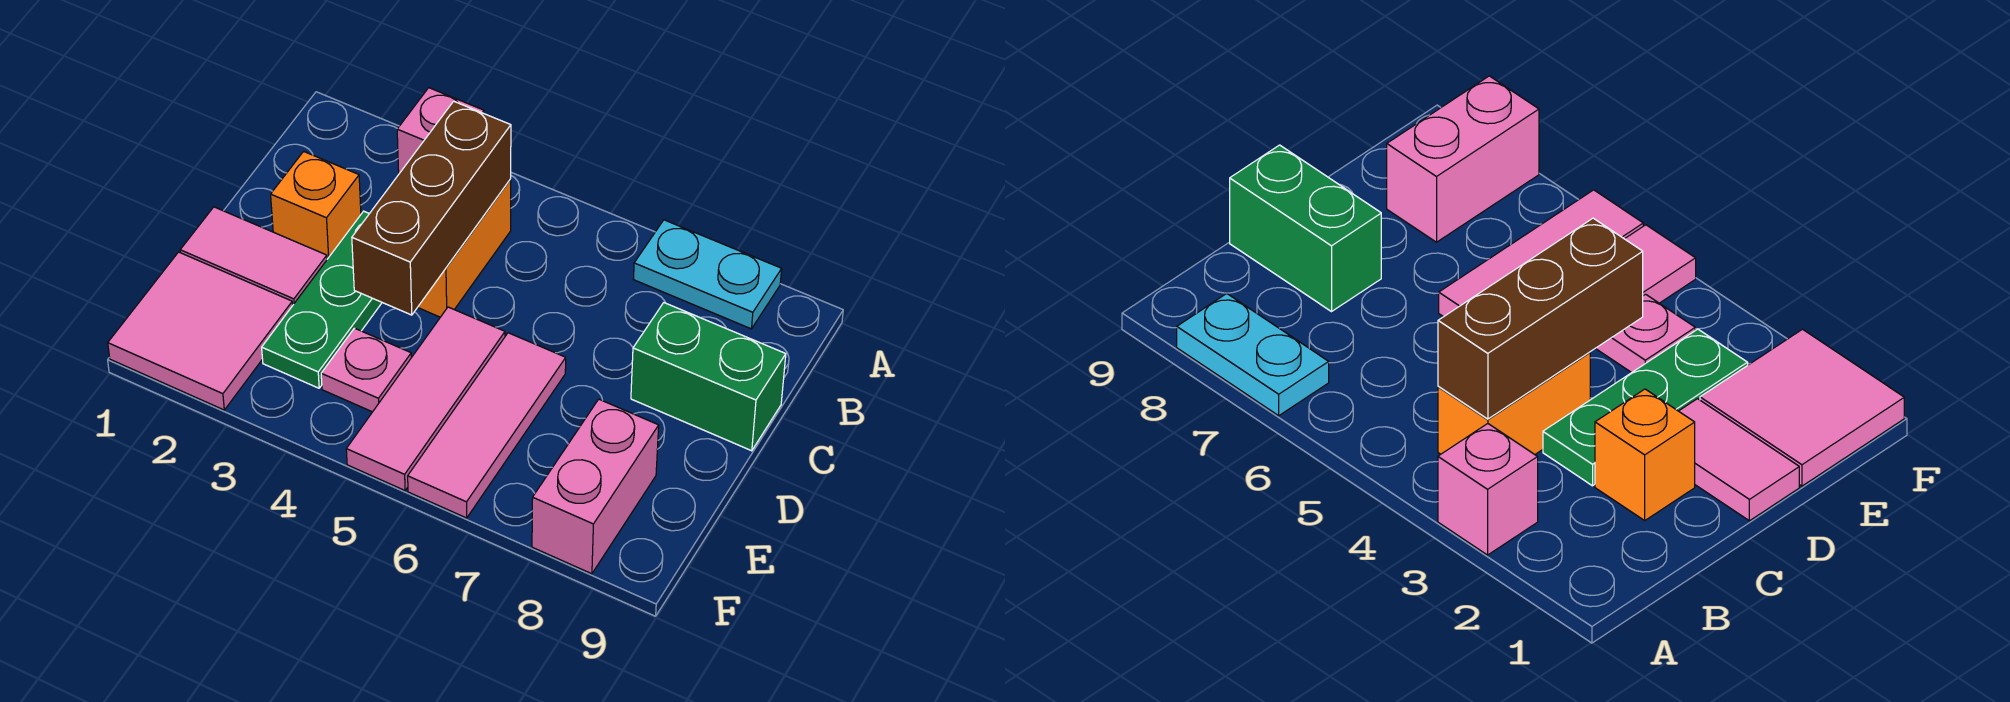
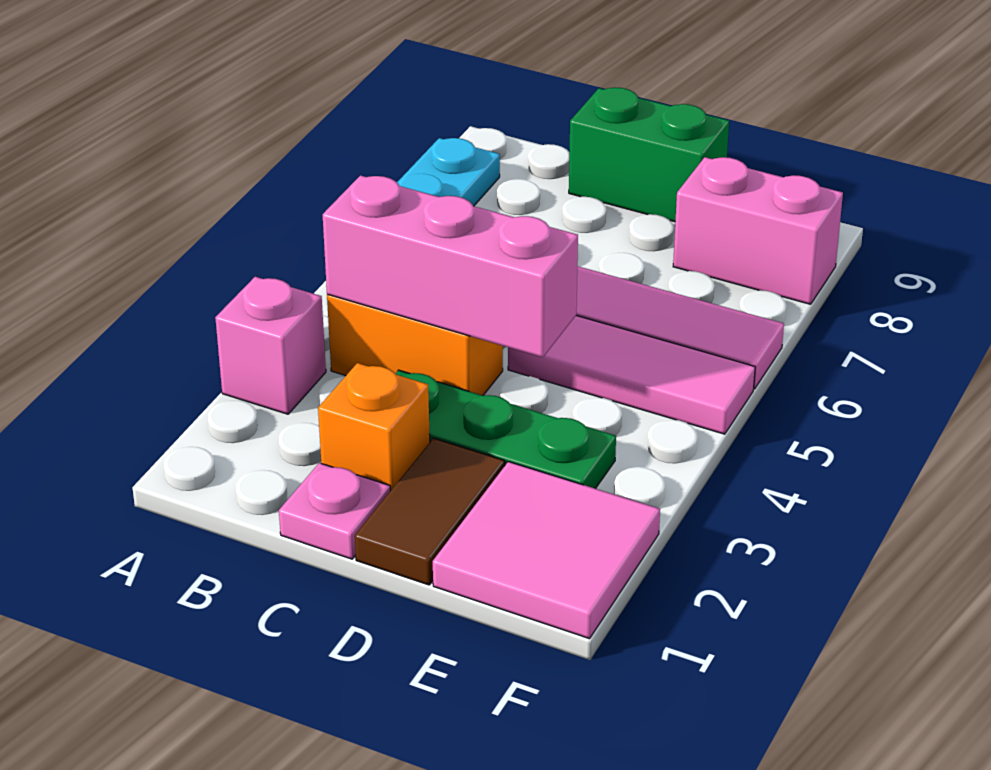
brown 1x3 brick [352,101,511,315] -> pink 1x3 brick [323,176,578,357]
green 1x2 brick [631,303,786,451] -> green 1x2 brick turned to [569,87,729,222]
pink 1x2 tile [180,207,327,305] -> brown 1x2 tile [355,438,505,585]
pink 1x1 plate [321,328,411,412] -> pink 1x1 plate moved to [279,463,390,559]

